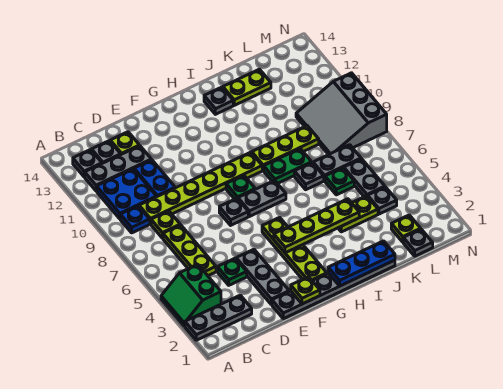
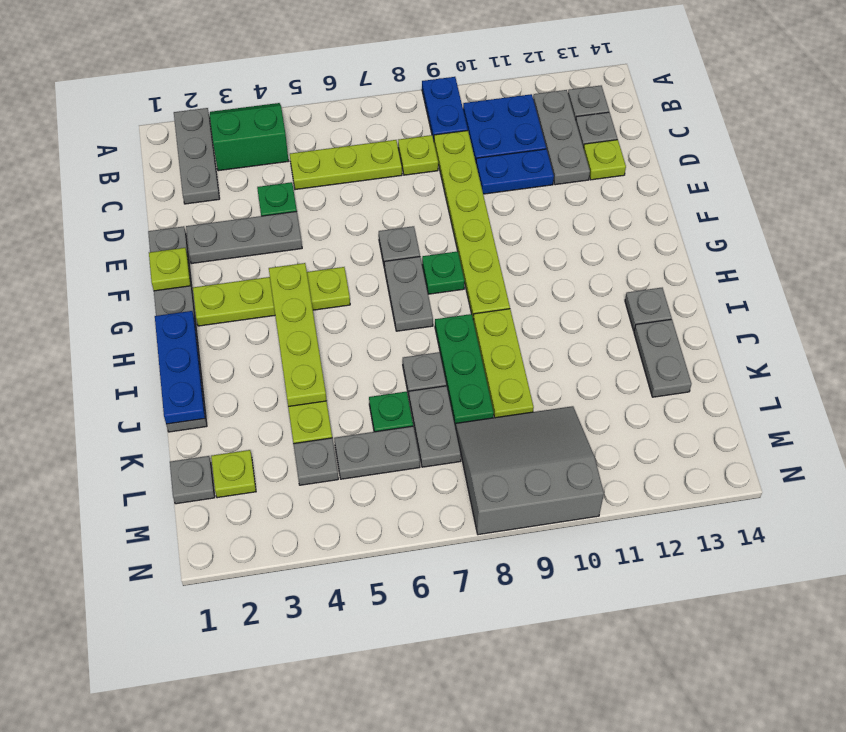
blue 1x1 plate [120,206,150,233] -> blue 1x2 plate [422,77,468,140]
green 1x2 plate [264,149,312,184] -> green 1x3 plate [435,314,494,426]
lime 1x2 plate [223,69,271,105] -> grey 1x2 plate [634,319,692,397]

